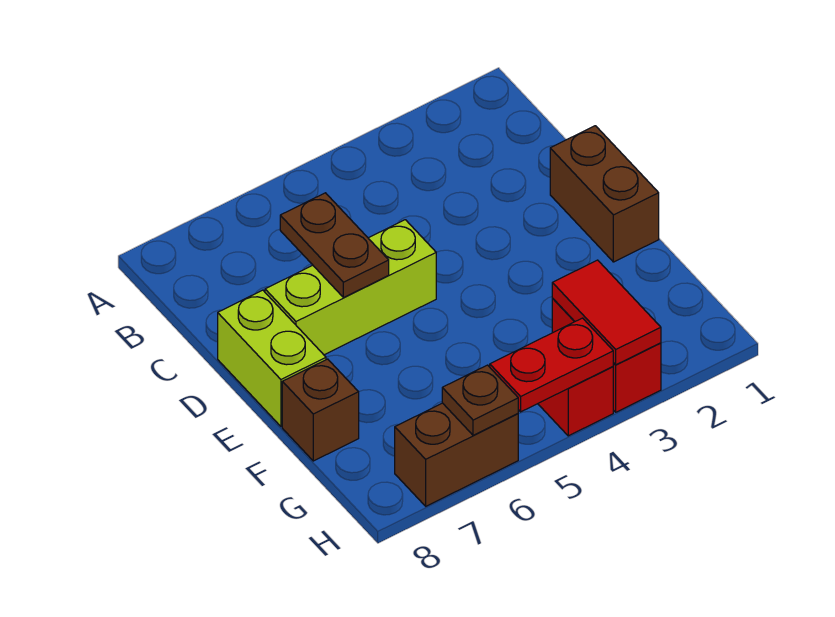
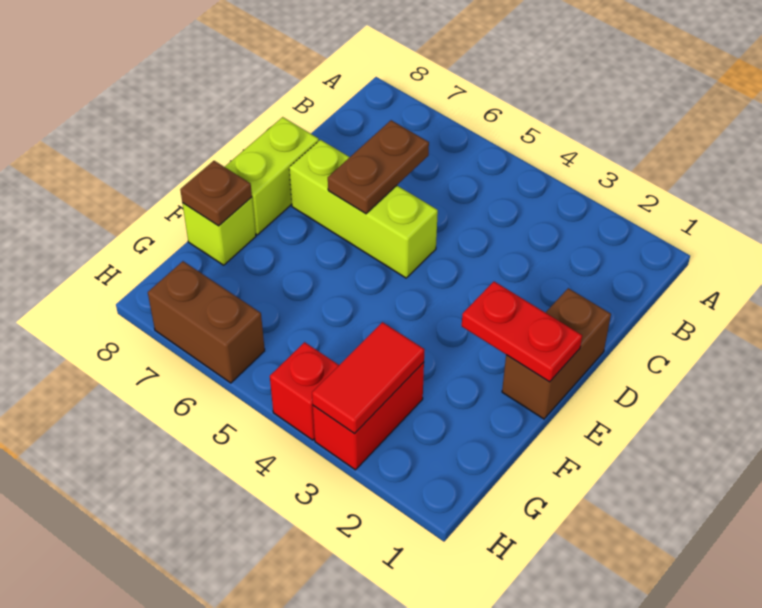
brown 1x1 brick [282,359,359,461] -> lime 1x1 brick [182,197,256,265]
red 1x2 plate [490,318,613,412] -> red 1x2 plate moved to [462,282,582,382]
brown 1x1 plate [442,365,518,435] -> brown 1x1 plate moved to [180,161,252,226]

